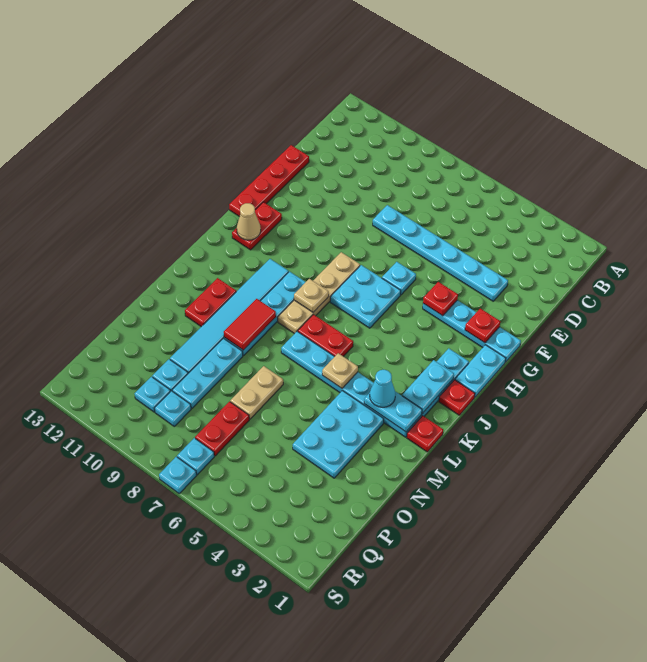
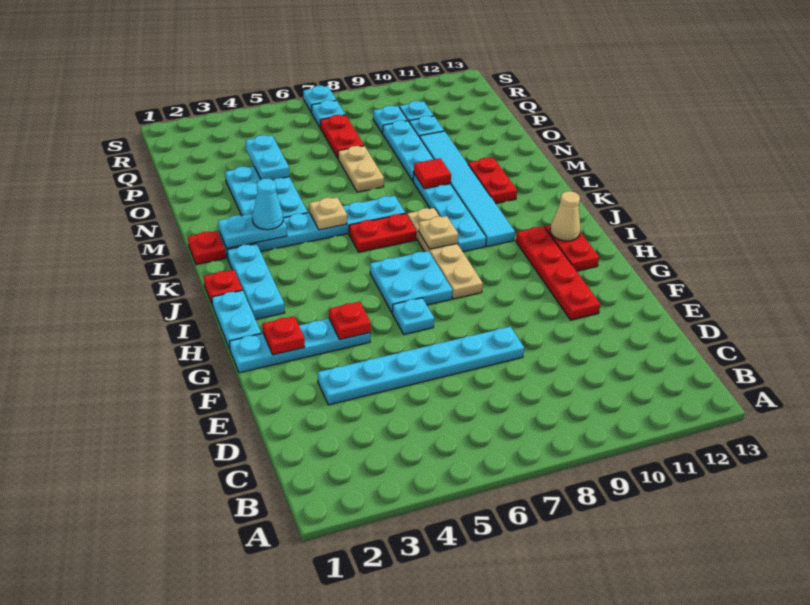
red 1x4 plate [229,145,309,217] -> red 1x4 plate moved to [516,226,600,320]
cyan 1x2 plate [402,360,454,414] -> cyan 1x2 plate moved to [246,135,289,180]
red 1x2 tile [224,299,276,350] -> red 1x1 tile [414,158,451,189]

